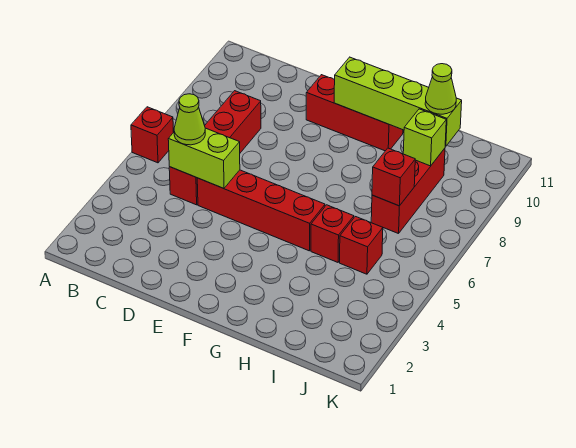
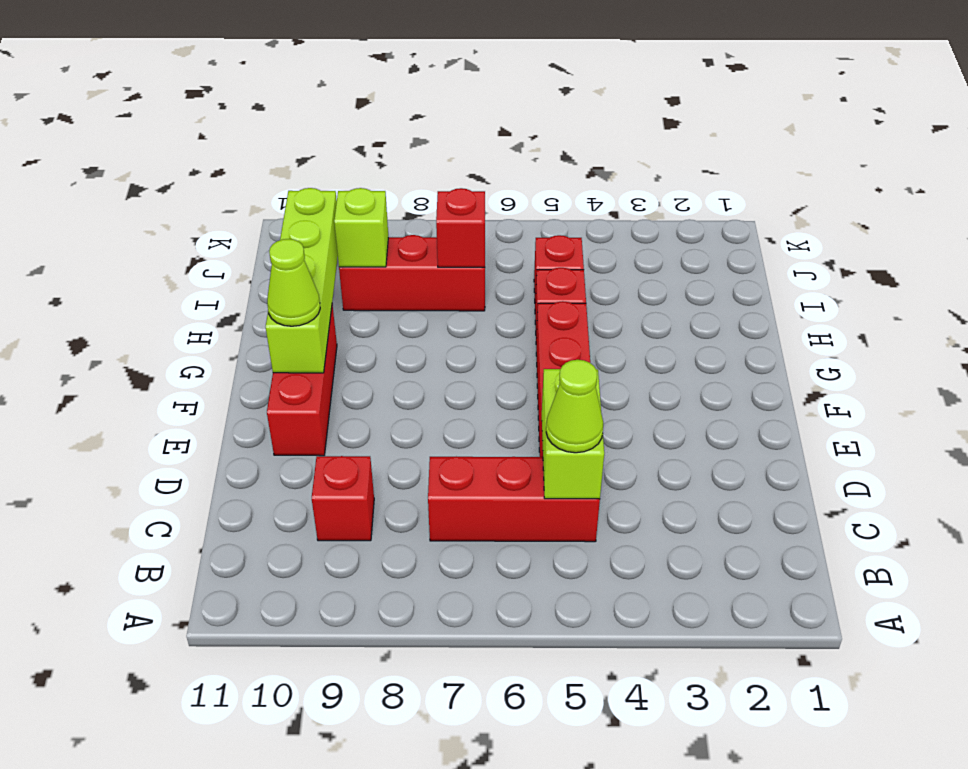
red 1x1 brick [131,107,174,163] -> red 1x1 brick moved to [312,456,374,541]
red 1x4 brick [169,91,261,205] -> red 1x3 brick [428,456,600,542]
lime 1x1 cone [425,64,456,114] -> lime 1x1 cone moved to [267,239,320,326]

